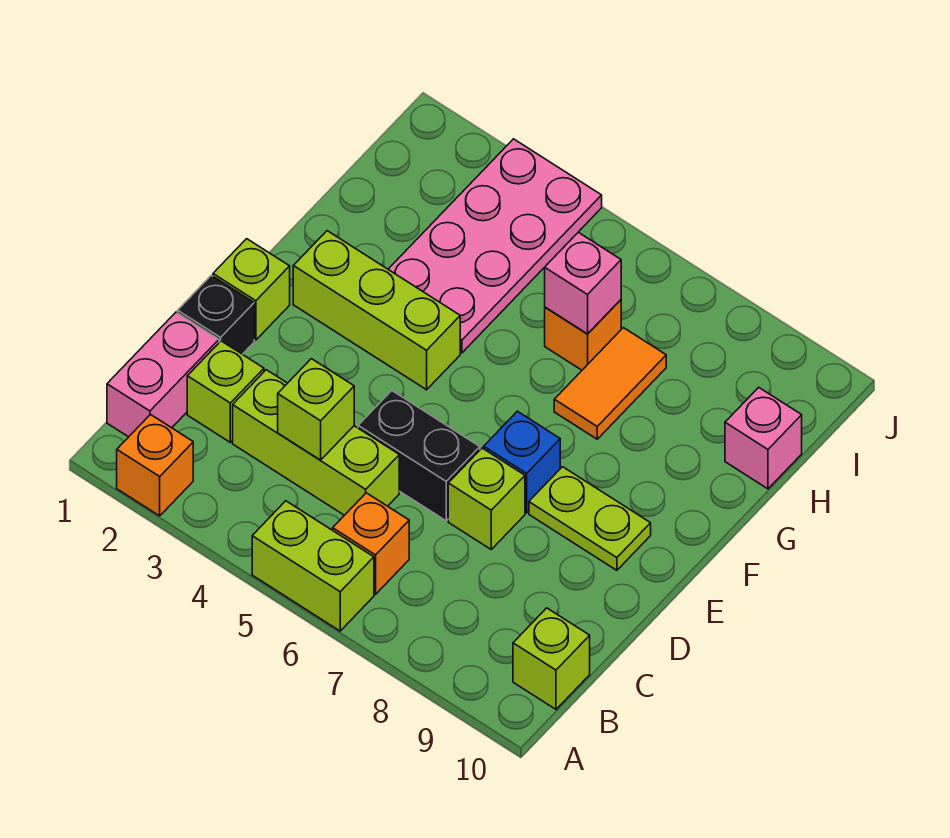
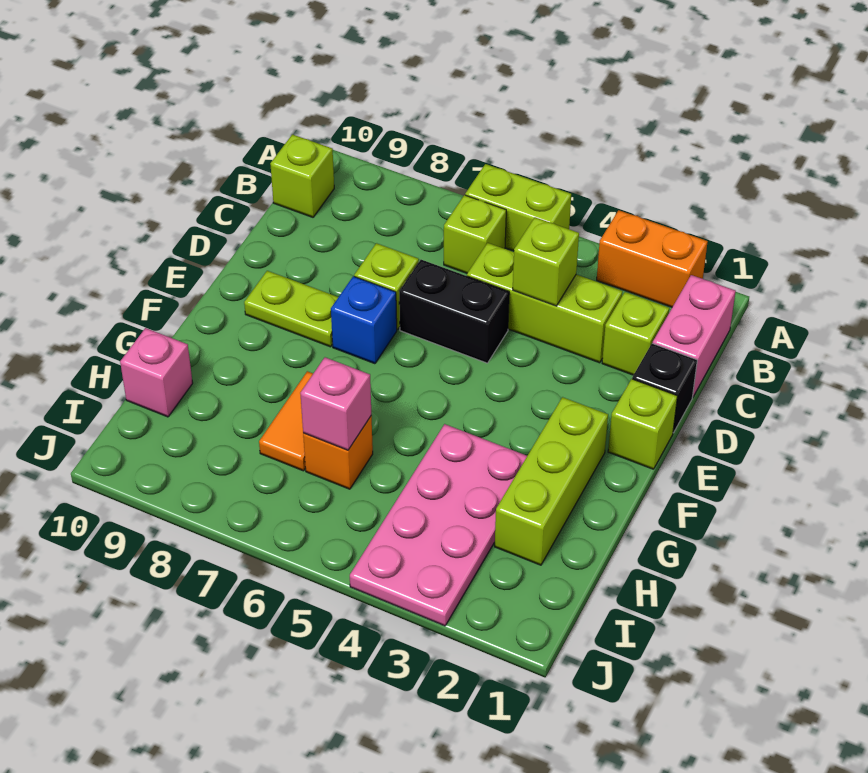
orange 1x1 brick [117,415,193,516] -> orange 1x2 brick [597,210,708,307]
orange 1x1 brick [333,493,409,594] -> lime 1x1 brick [444,195,506,273]
lime 1x3 brick [293,231,460,390] -> lime 1x3 brick turned to [495,397,608,565]

